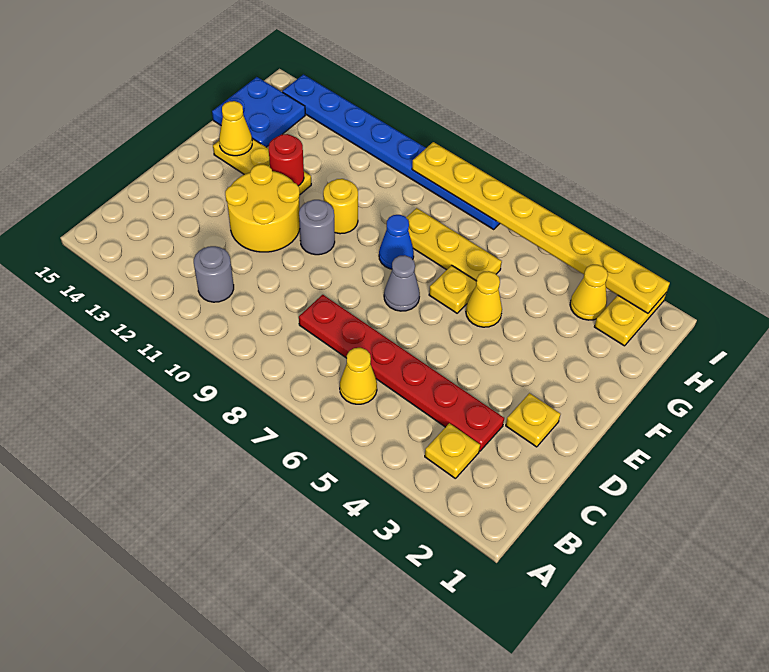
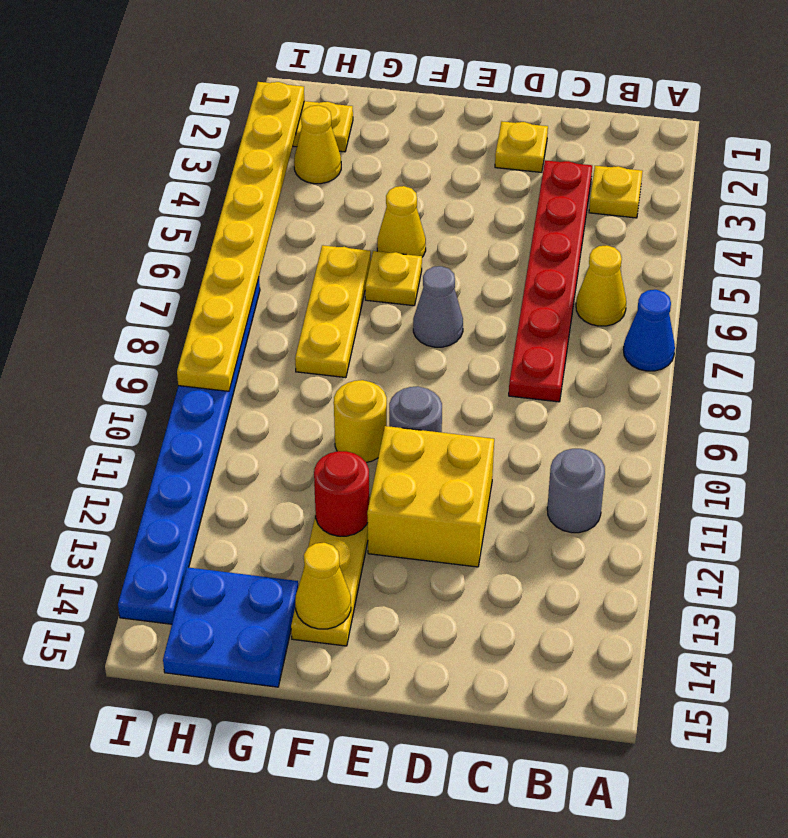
yellow 2x2 round brick [225,164,300,252] -> yellow 2x2 brick [367,426,494,567]
blue 1x1 cone [379,215,414,269] -> blue 1x1 cone moved to [624,290,675,371]

